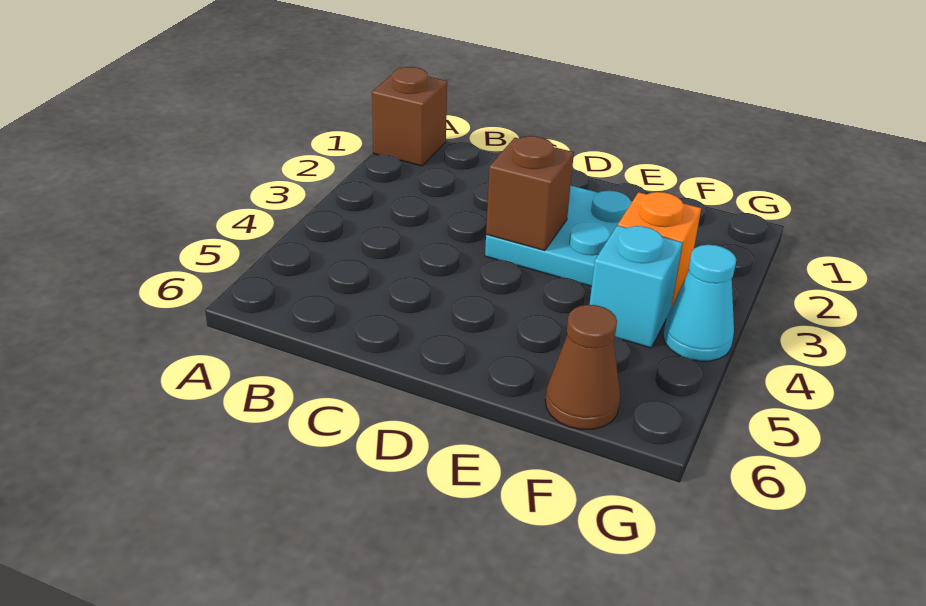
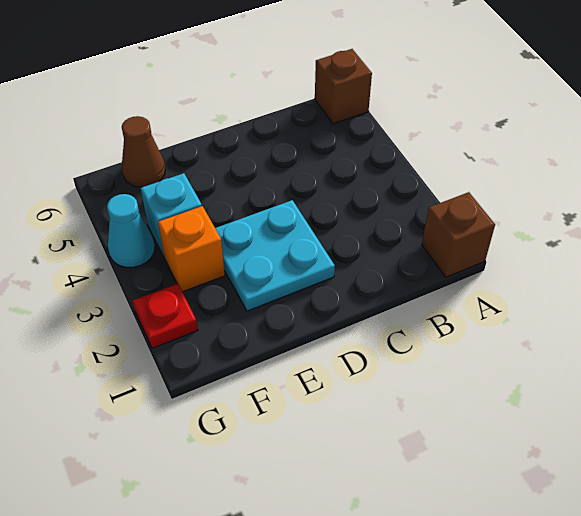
brown 1x1 brick [486,136,574,251] -> brown 1x1 brick moved to [315,49,372,124]
none -> red 1x1 plate [133,284,198,348]

